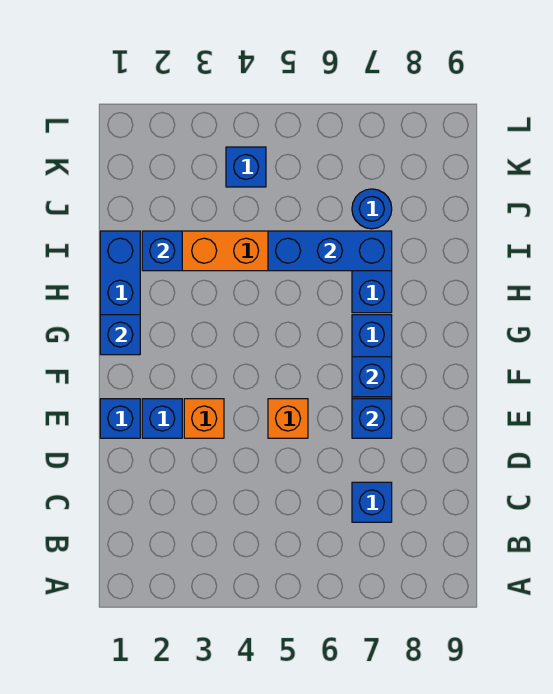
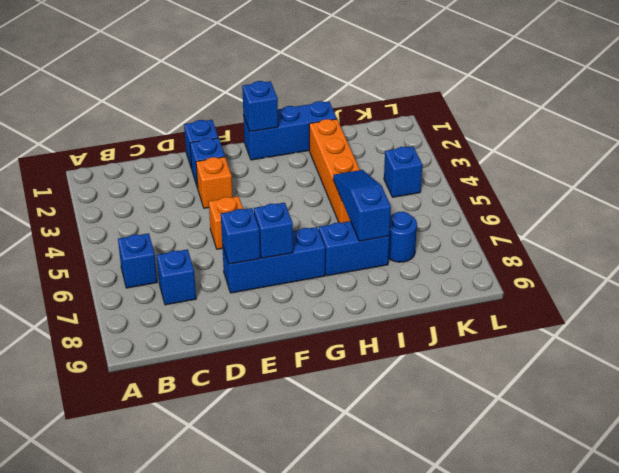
blue 1x1 brick [142,231,182,271] -> blue 1x1 brick moved to [118,233,157,288]
blue 1x3 brick [268,231,392,271] -> blue 1x3 slope [333,170,391,241]

